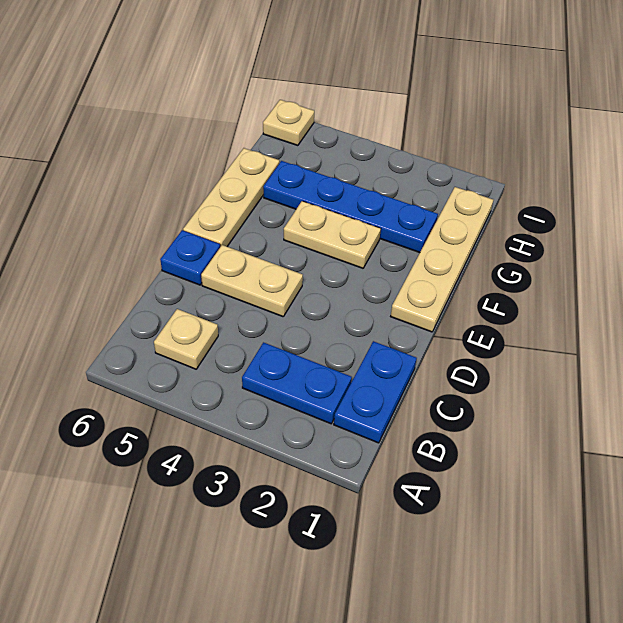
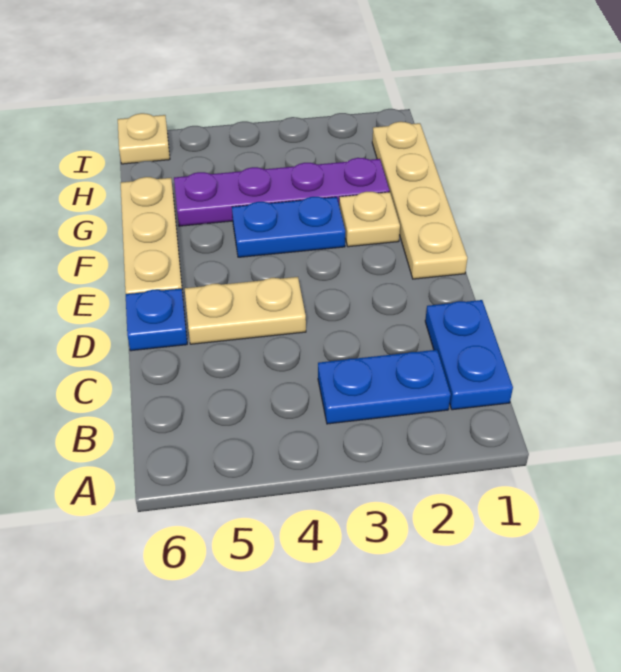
tan 1x1 plate [154,309,218,369] -> tan 1x1 plate moved to [339,192,400,247]
tan 1x2 plate [284,201,381,268] -> blue 1x2 plate [232,197,345,257]
blue 1x4 plate [263,161,438,253] -> purple 1x4 plate [174,158,390,226]

